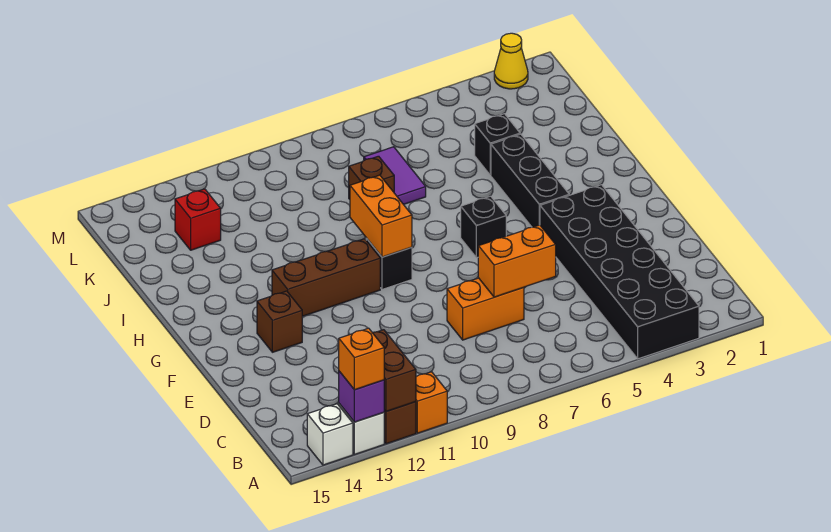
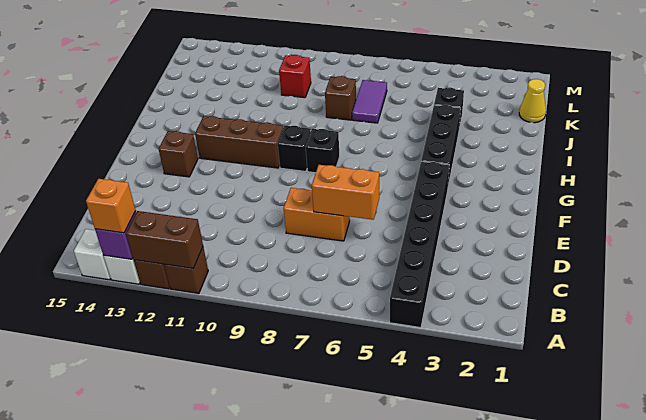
black 2x6 brick [540,185,699,359] -> black 1x6 brick [390,161,449,328]
orange 1x1 brick [416,372,447,433] -> brown 1x1 brick [164,247,208,293]
brown 1x2 brick [372,330,416,411] -> brown 1x2 brick turned to [126,211,203,269]
black 1x1 brick [461,196,506,258] -> black 1x1 brick moved to [306,129,340,173]
orange 1x2 brick [350,175,412,257] -> none
red 1x1 brick [175,189,221,250] -> red 1x1 brick moved to [279,55,311,98]
yellow 1x1 cone [494,33,528,89] -> yellow 1x1 cone moved to [519,79,546,123]

